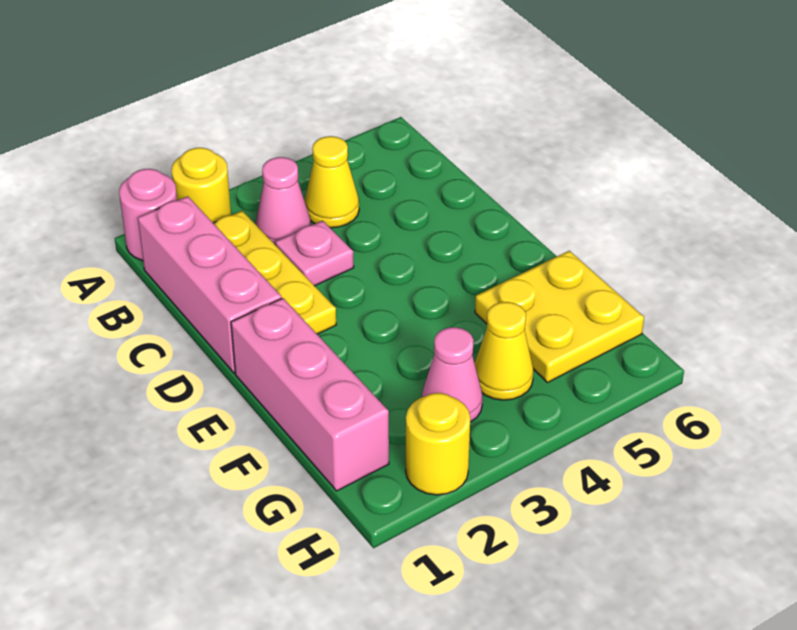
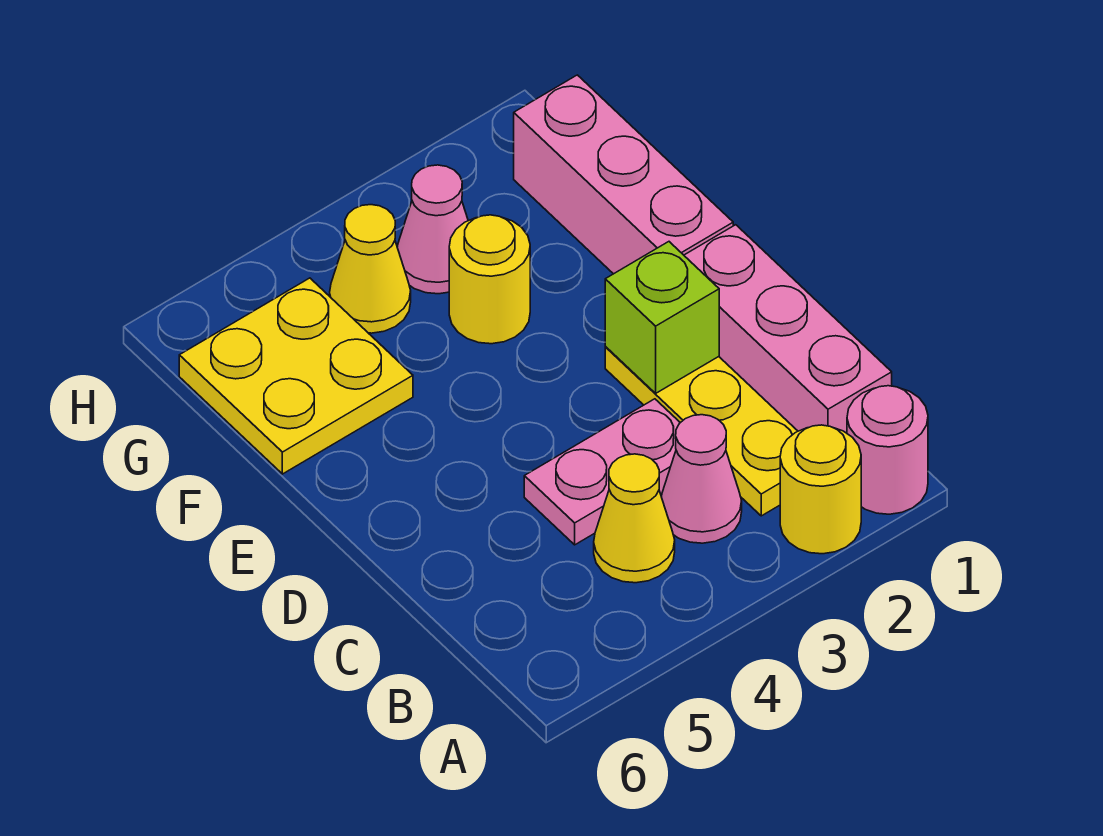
pink 1x1 plate [275,221,354,286] -> pink 1x2 plate [524,399,680,545]
none -> lime 1x1 brick [605,242,719,393]
yellow 1x1 round brick [406,393,470,495] -> yellow 1x1 round brick moved to [449,215,530,344]

